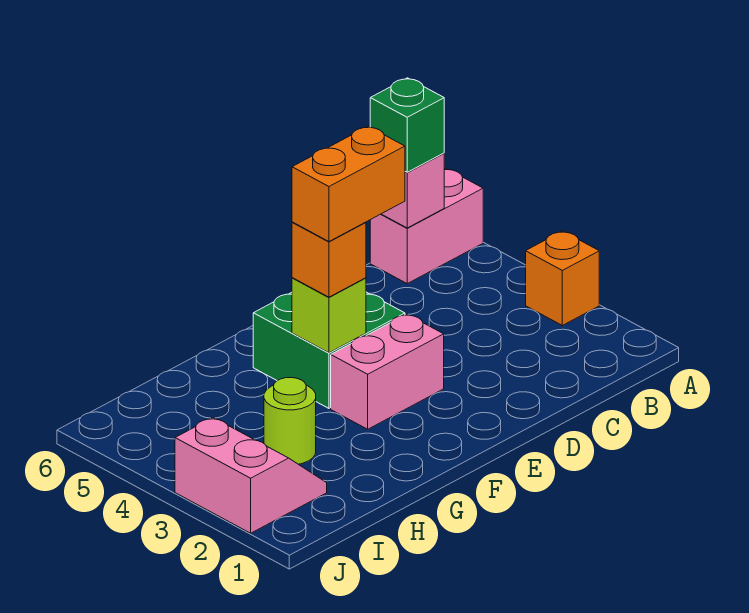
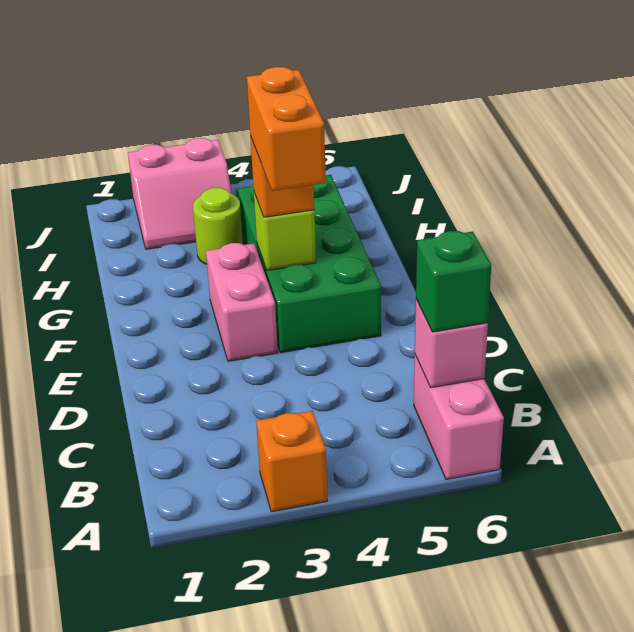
green 2x2 brick [253,292,405,408] -> green 2x4 brick [238,175,381,353]

